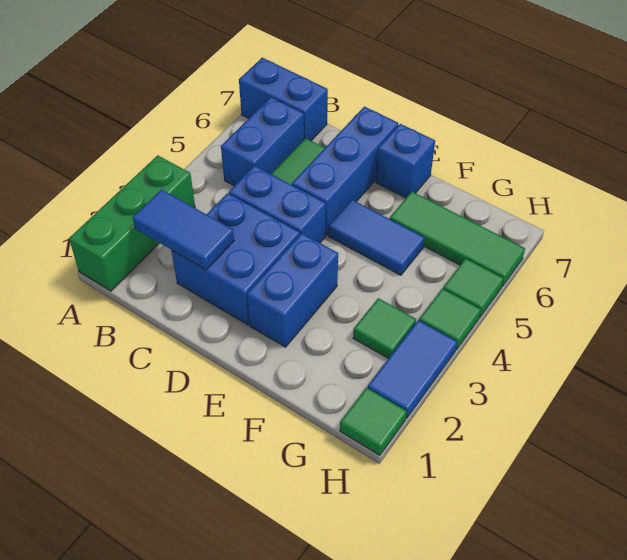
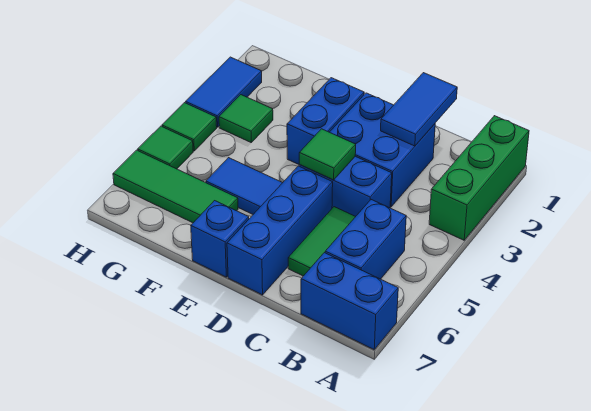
blue 1x2 tile [133,190,234,270] -> blue 1x2 tile turned to [381,73,457,146]
green 1x1 tile [340,388,407,455] -> green 1x1 tile moved to [299,129,356,180]

